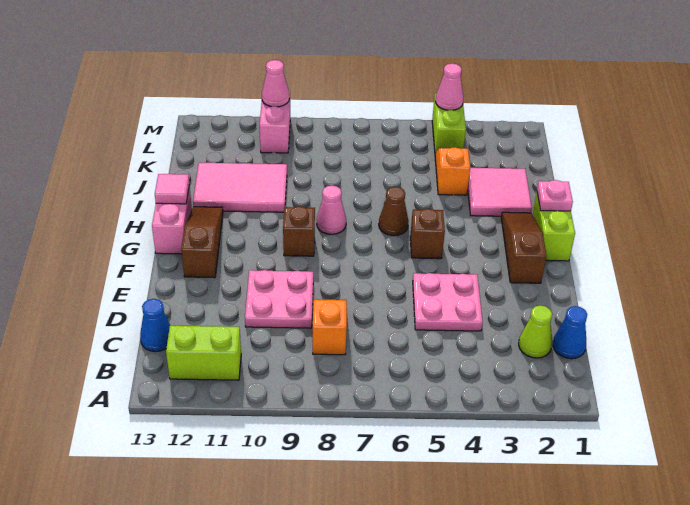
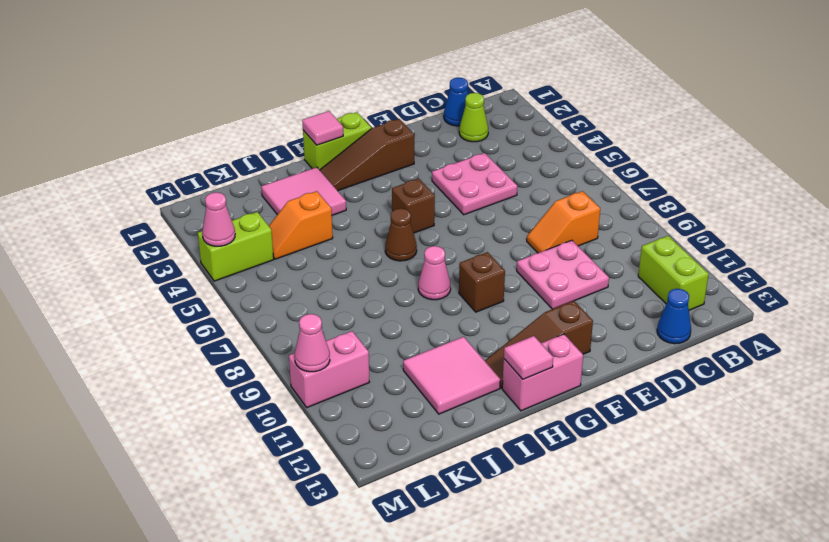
pink 1x1 plate [537,180,573,211] -> pink 1x1 tile [302,111,343,145]
pink 2x3 tile [193,163,287,212] -> pink 2x2 tile [403,337,500,414]

